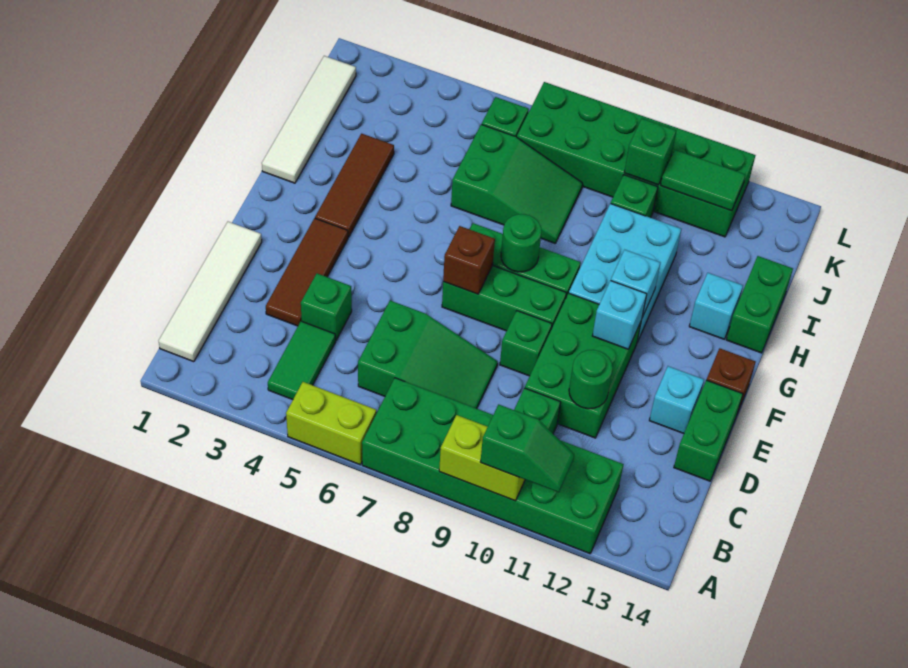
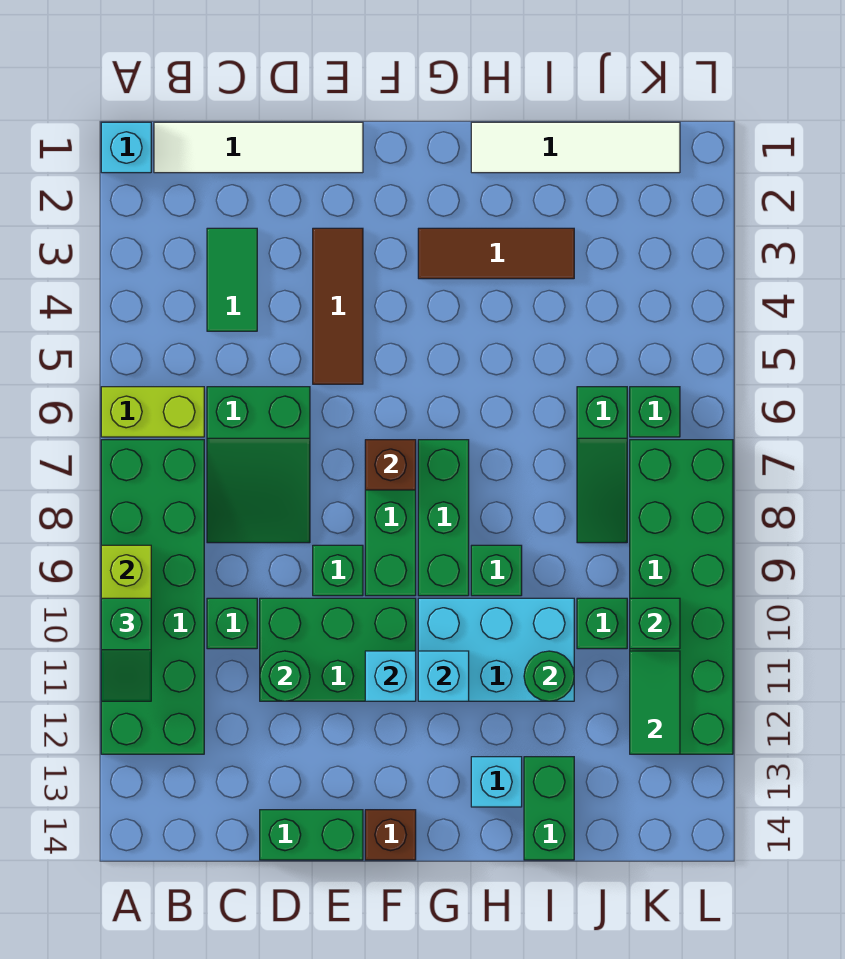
lime 1x2 brick [286,382,376,465] -> lime 1x2 brick turned to [101,387,204,437]
green 1x2 tile [268,321,336,400] -> green 1x2 tile turned to [207,228,257,331]
brown 1x3 tile [266,218,348,326] -> brown 1x3 tile turned to [313,228,363,384]
green 1x1 brick [301,273,352,340] -> green 1x1 brick moved to [471,545,522,596]
cyan 1x1 brick [649,366,704,434] -> cyan 1x1 brick moved to [101,122,151,173]
green 1x1 round brick [501,214,542,272] -> green 1x1 round brick moved to [524,651,574,701]
green 1x2 brick [726,256,793,353] -> green 1x2 brick turned to [524,757,574,860]
green 2x3 slope [451,124,583,243] -> green 1x3 slope [577,387,627,543]

